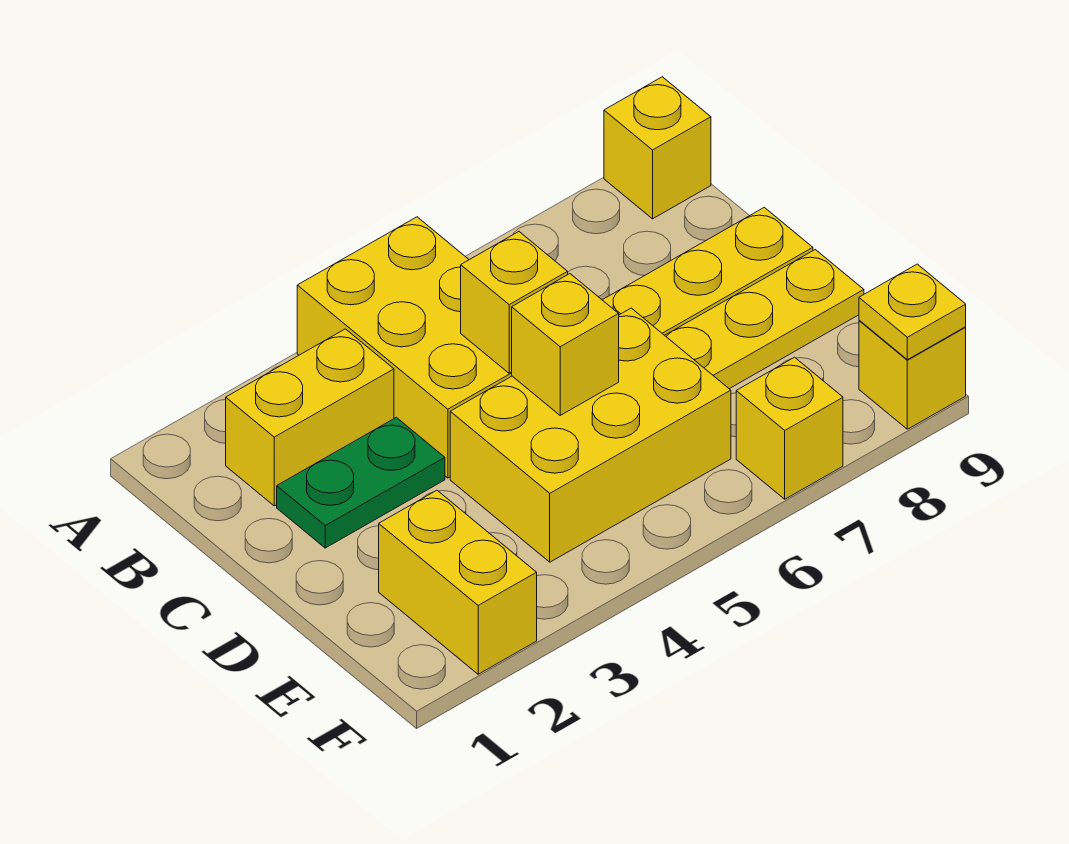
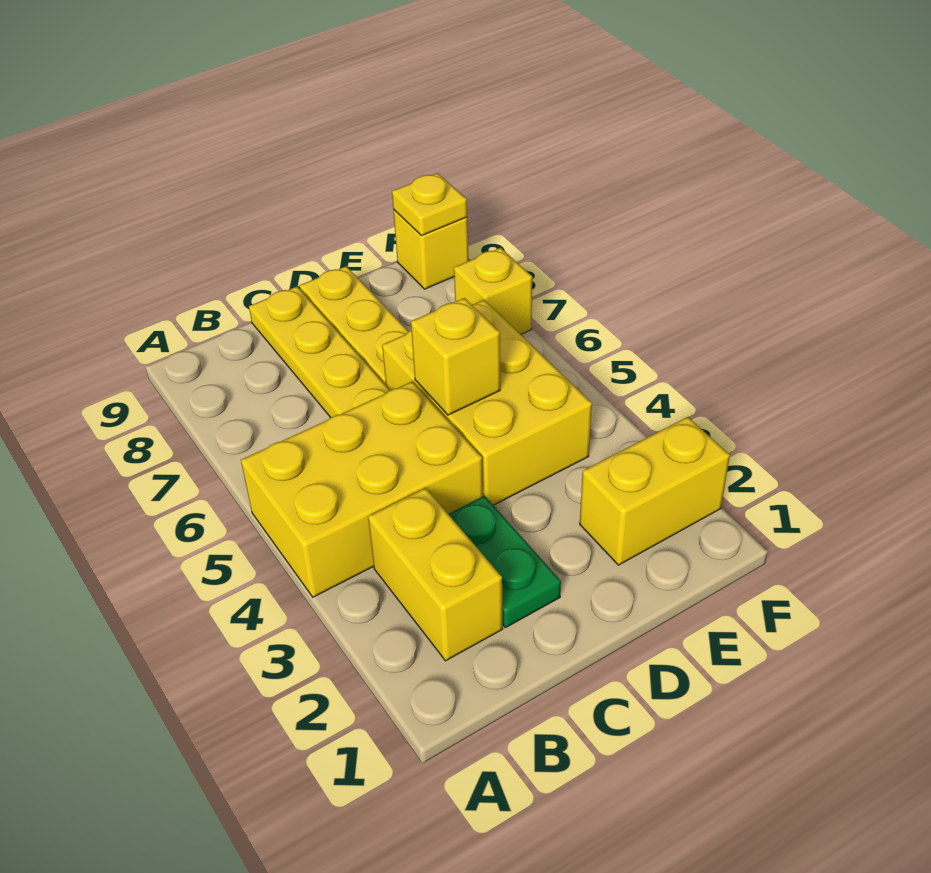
yellow 1x1 brick [604,77,711,219] -> none
yellow 1x1 brick [461,232,568,373] -> none

